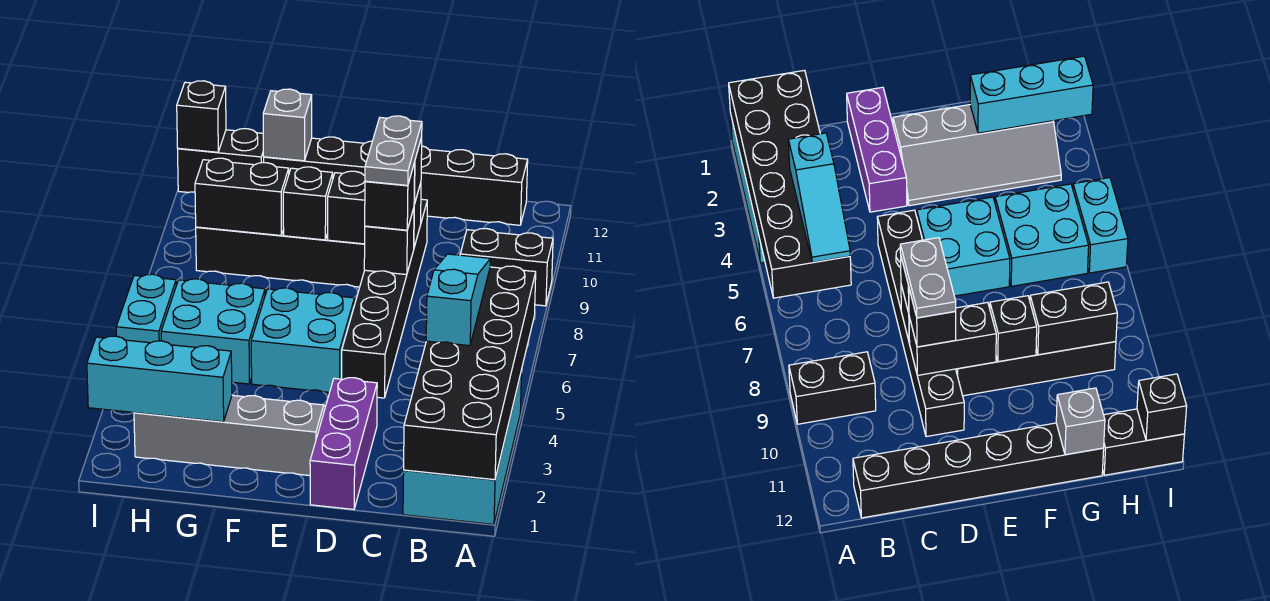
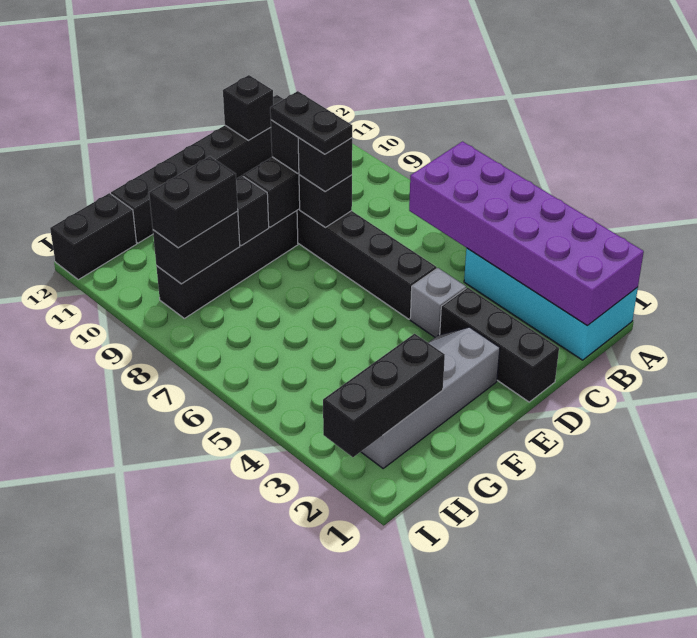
black 2x6 brick [404,266,536,480] -> purple 2x6 brick [409,142,644,326]
black 1x2 brick [460,229,553,306] -> black 1x2 brick moved to [149,156,238,248]
cyan 1x3 slope [426,254,490,346] -> none
purple 1x3 brick [310,378,377,509] -> black 1x3 brick [440,287,559,402]
grey 1x2 plate [365,116,422,185] -> black 1x2 plate [270,91,352,154]
cyan 2x2 brick [251,288,354,392] -> none
cyan 1x3 brick [87,336,232,422] -> black 1x3 brick [323,334,445,457]
cyan 2x2 brick [161,279,265,384] -> none
grey 1x1 brick [263,89,312,161] -> grey 1x1 brick moved to [410,268,466,337]
cyan 1x2 brick [116,274,176,343] -> none
black 1x1 brick [177,81,226,152] -> black 1x1 brick moved to [223,75,273,140]

